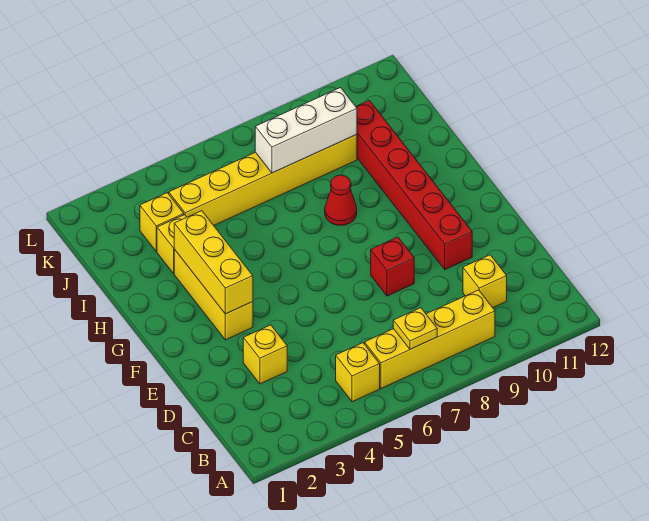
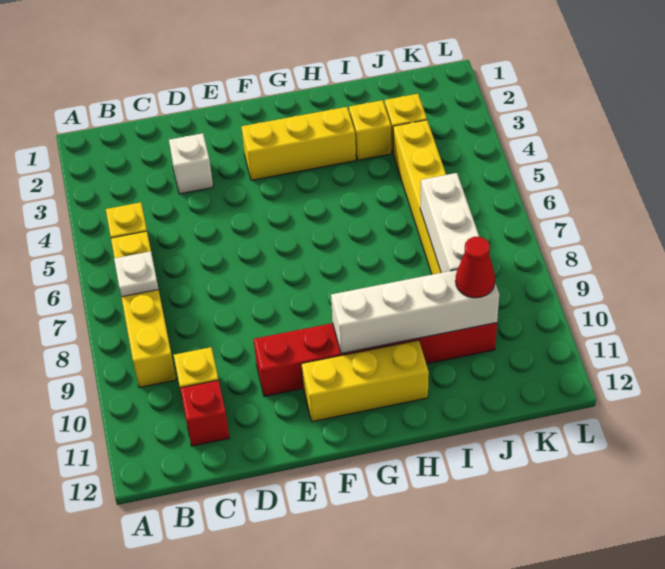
yellow 1x1 plate [393,308,437,349] -> white 1x1 plate [114,251,159,297]
yellow 1x1 brick [243,325,287,384] -> white 1x1 brick [169,133,213,194]
red 1x1 brick [371,237,414,296] -> red 1x1 brick moved to [180,380,230,446]
yellow 1x3 brick [174,211,253,314] -> yellow 1x3 brick moved to [301,340,429,422]
none -> white 1x4 brick [331,270,499,354]
red 1x1 cone [325,175,357,225] -> red 1x1 cone moved to [456,237,495,298]

